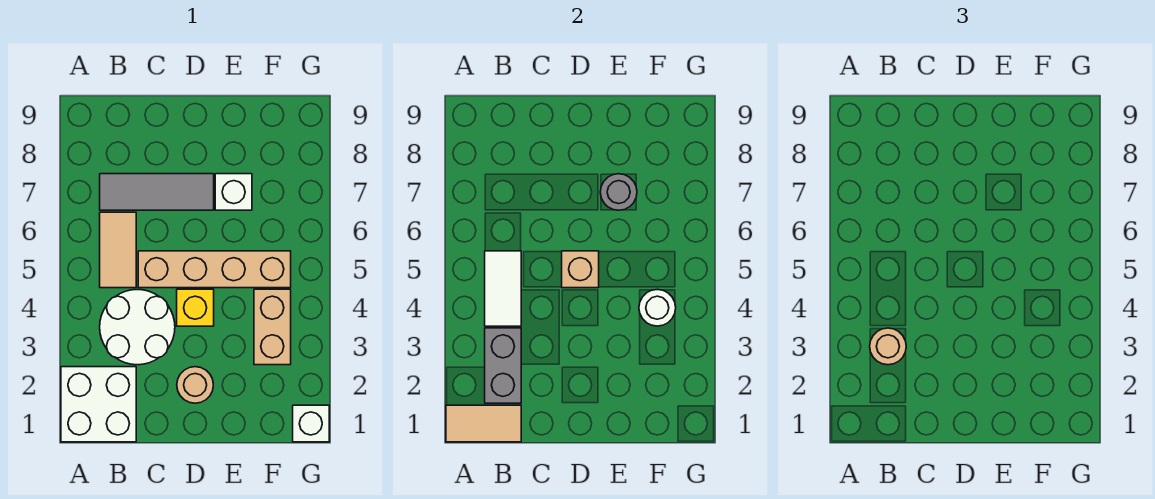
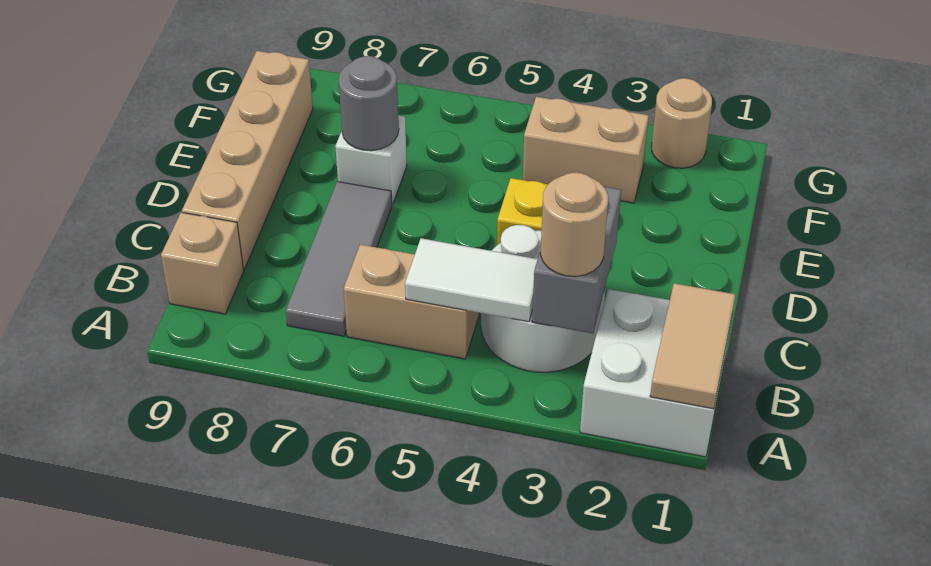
grey 1x2 brick [485,328,521,403] -> grey 1x2 brick turned to [532,187,621,333]
tan 1x2 tile [100,212,136,288] -> tan 1x2 brick [344,245,479,359]
tan 1x4 brick [138,251,291,288] -> tan 1x4 brick moved to [182,51,313,269]
tan 1x1 round brick [177,367,213,403] -> tan 1x1 round brick moved to [652,78,712,168]
tan 1x1 brick [562,251,599,288] -> tan 1x1 brick moved to [161,212,244,314]
white 1x1 round brick [639,290,676,326] -> none
white 1x1 brick [293,405,329,442] -> none

